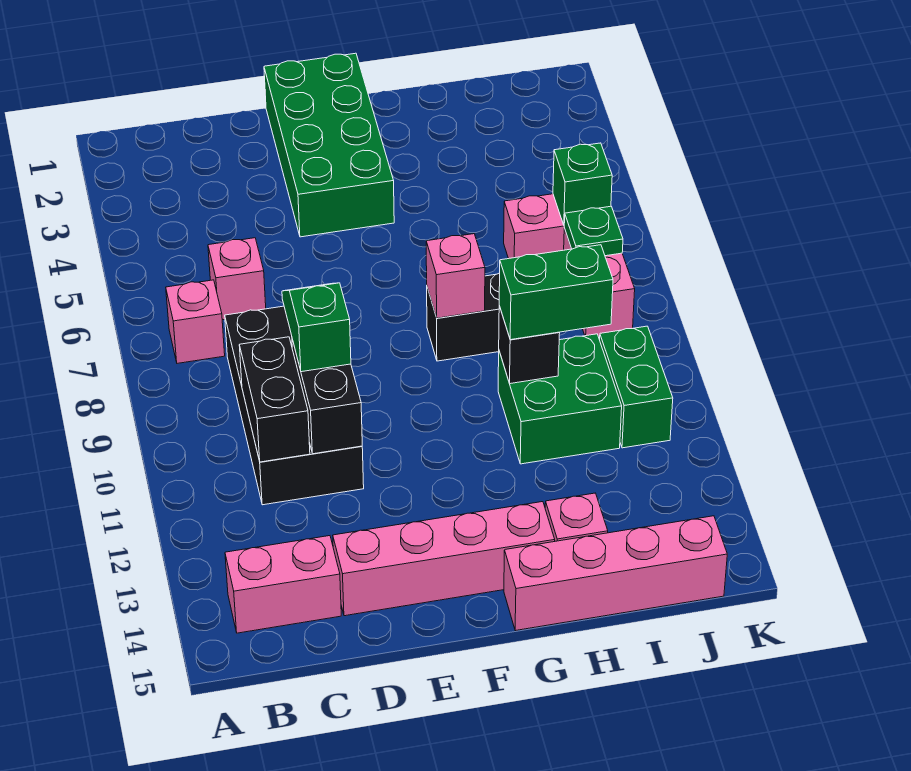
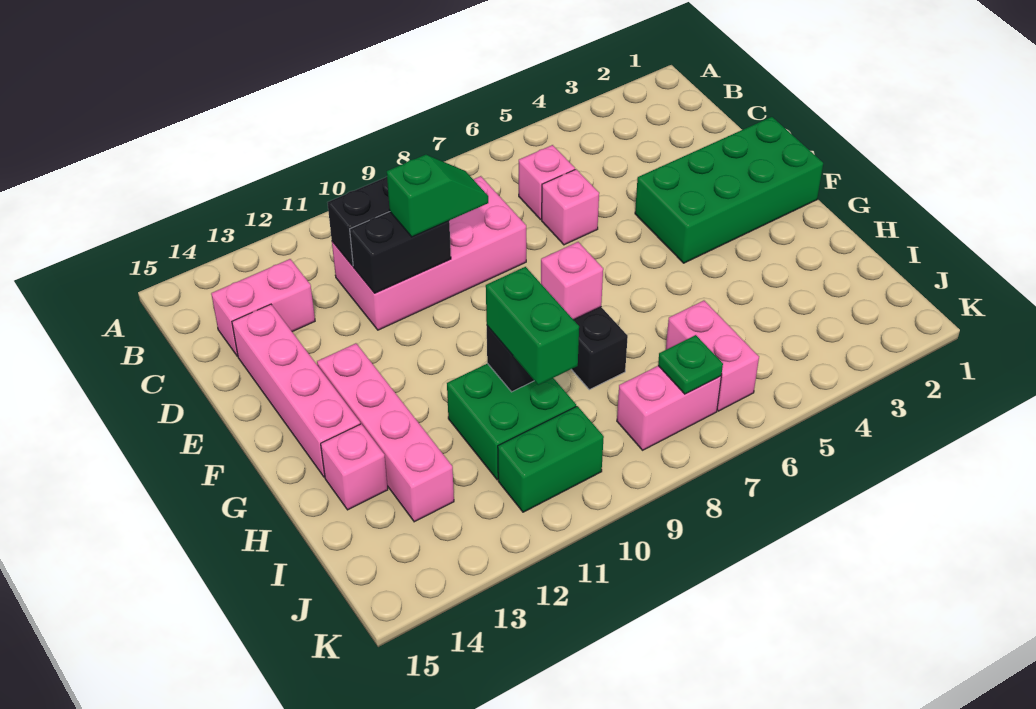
pink 1x1 brick [166,280,225,363] -> pink 1x1 brick moved to [542,169,599,245]
pink 1x2 brick [225,536,341,633] -> pink 1x2 brick turned to [211,259,315,356]
black 2x4 brick [225,306,364,505] -> pink 2x4 brick [332,176,526,330]
pink 1x4 brick [504,516,727,631] -> pink 1x4 brick moved to [317,343,454,522]
green 1x1 brick [553,143,612,225] -> none

